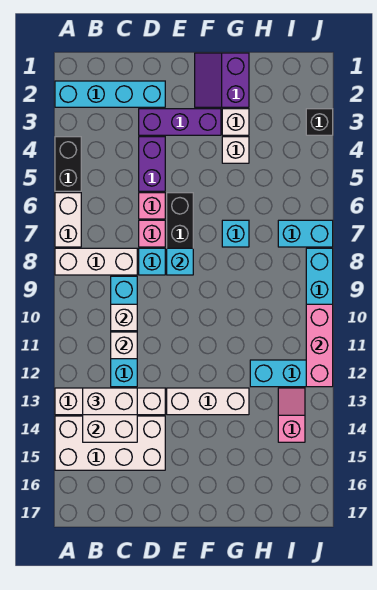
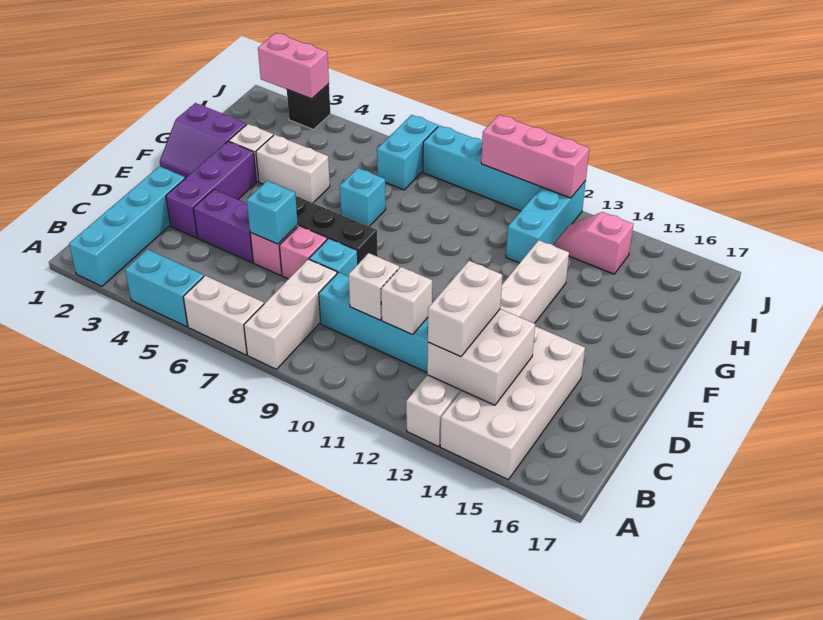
black 1x2 brick [55,137,81,191] -> cyan 1x2 brick [125,249,204,327]
cyan 1x1 brick [167,248,193,275] -> cyan 1x1 brick moved to [247,181,298,244]
white 1x1 brick [222,137,249,163] -> white 1x2 brick [256,135,330,203]
none -> pink 1x2 brick [258,33,329,99]

